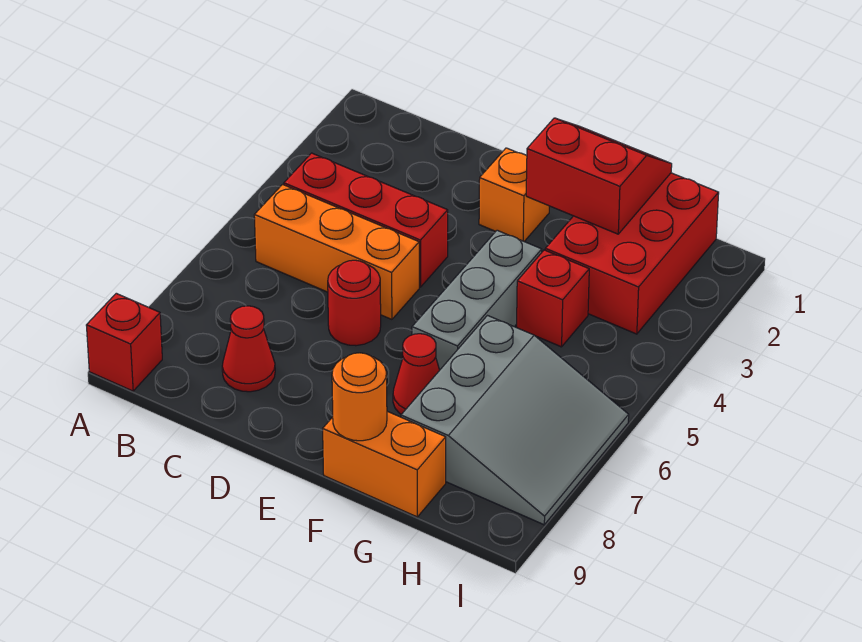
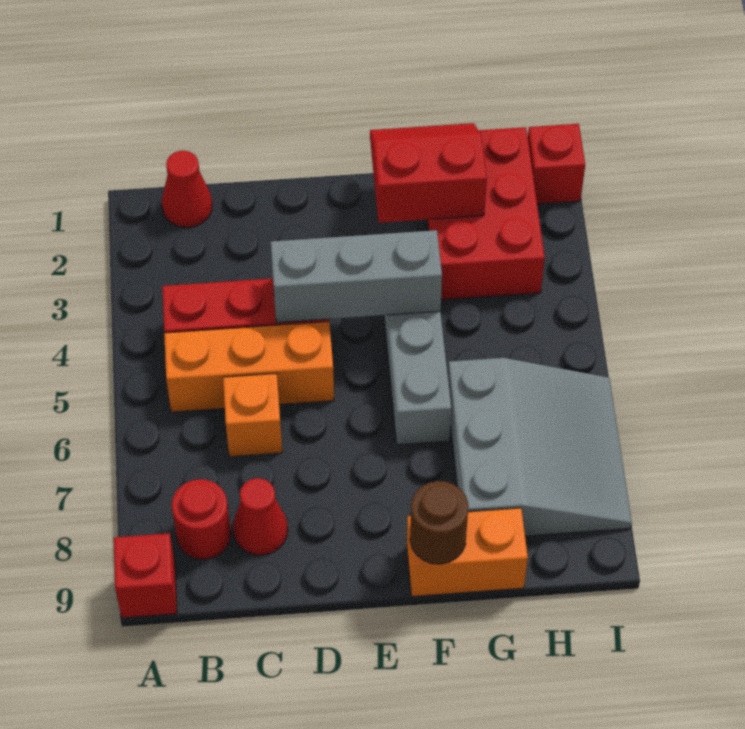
none -> grey 1x3 brick [271,230,442,323]
red 1x1 round brick [328,260,381,346] -> red 1x1 round brick moved to [172,479,231,559]
orange 1x1 brick [479,148,549,241] -> orange 1x1 brick moved to [223,373,282,457]
red 1x1 cone [393,334,440,414] -> red 1x1 cone moved to [162,151,212,227]
orange 1x1 round brick [332,353,387,441] -> brown 1x1 round brick [410,481,468,564]
red 1x1 brick [517,250,589,347] -> red 1x1 brick moved to [528,124,585,204]

